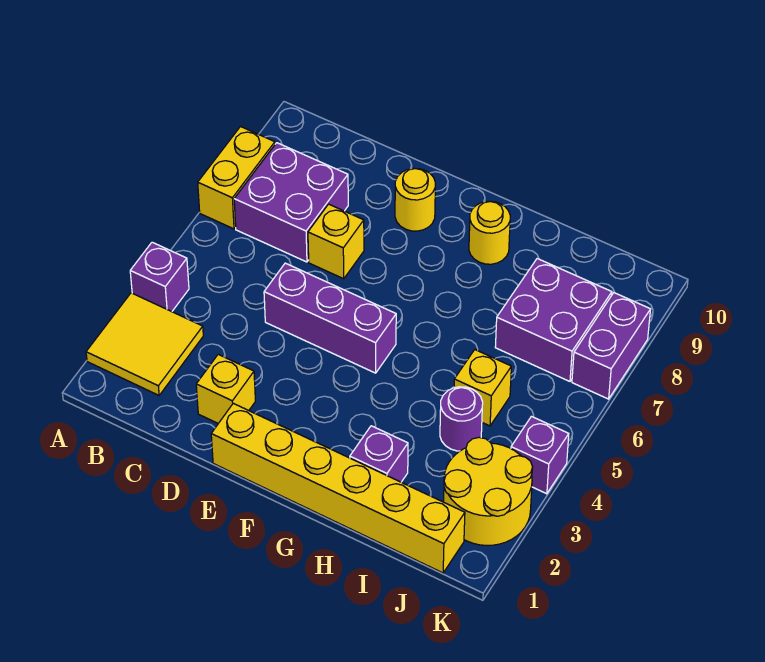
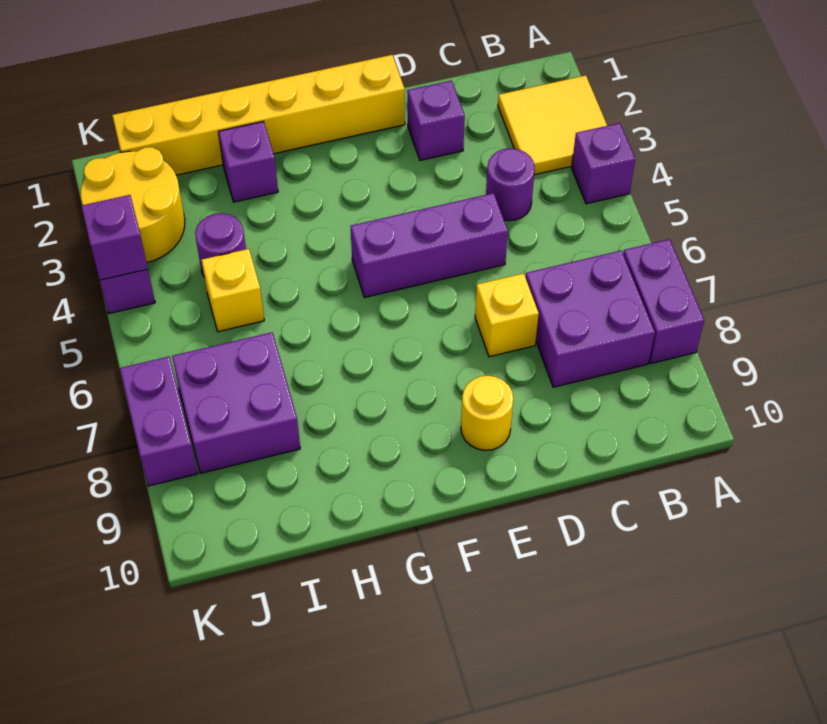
yellow 1x2 brick [198,127,275,229] -> purple 1x2 brick [623,239,704,363]
none -> purple 1x1 round brick [486,148,535,221]
yellow 1x1 brick [196,354,255,423] -> purple 1x1 brick [407,81,465,160]
yellow 1x1 round brick [469,201,510,264] -> none
none -> purple 1x1 brick [81,195,148,280]

